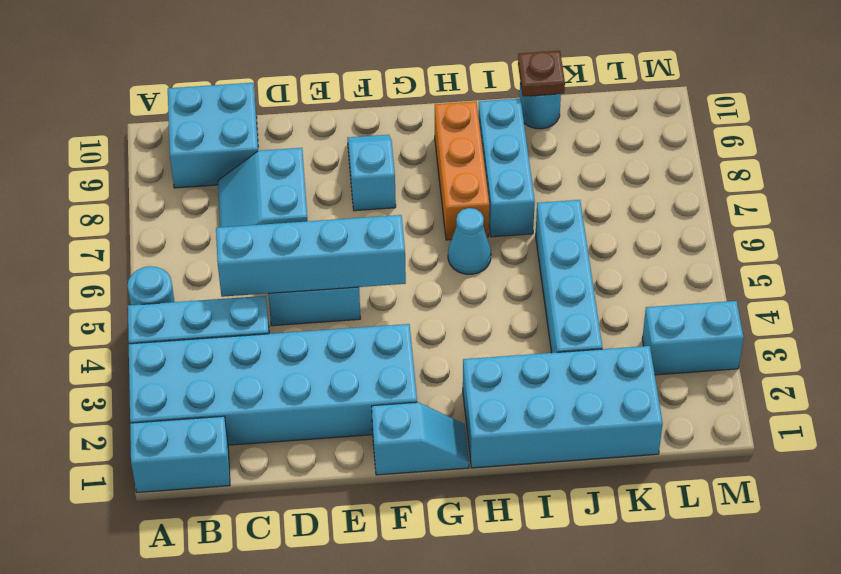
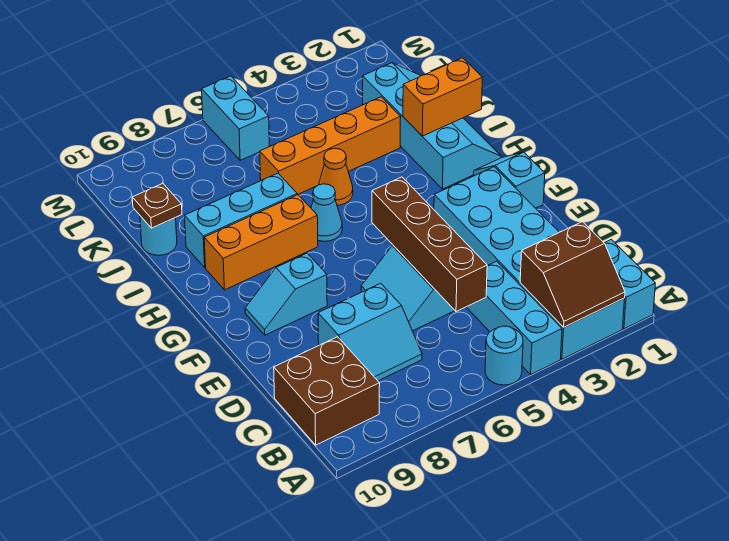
none -> brown 2x2 slope [520,222,625,327]
cyan 2x2 brick [168,83,258,188] -> brown 2x2 brick [274,337,380,445]
cyan 1x4 brick [216,215,406,297] -> brown 1x4 brick [372,177,487,312]
cyan 2x4 brick [463,346,663,468] -> cyan 2x4 slope [363,63,501,189]
none -> orange 1x2 brick [403,58,482,136]
none -> orange 1x1 cone [319,148,353,205]
cyan 1x4 brick [535,200,602,353] -> orange 1x4 brick [260,97,401,195]
cyan 1x2 brick [642,301,744,375] -> cyan 1x2 brick moved to [202,76,269,160]

